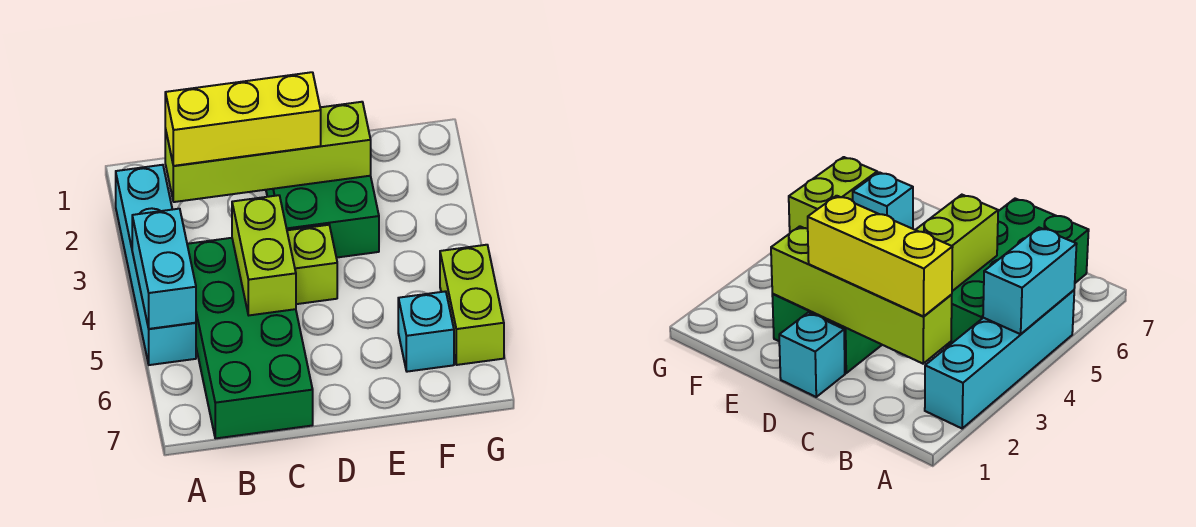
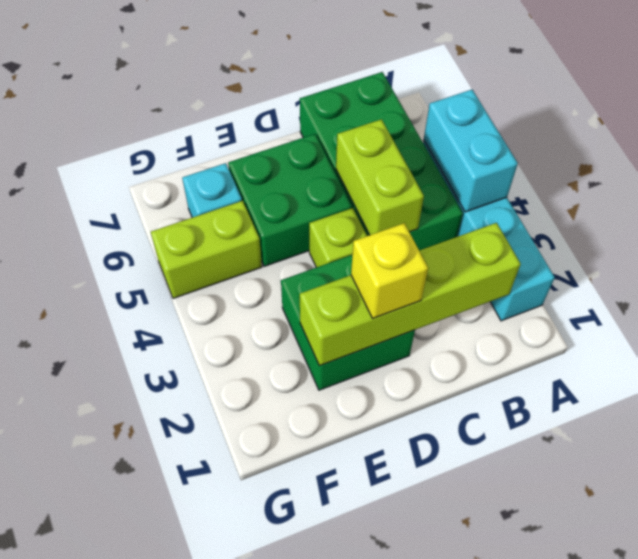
yellow 1x3 brick [165,72,321,166] -> yellow 1x1 brick [351,223,428,318]
cyan 1x1 brick [779,313,845,397] -> none
none -> green 2x2 brick [228,134,352,266]
lime 1x2 brick [440,245,504,365] -> lime 1x2 brick turned to [151,201,262,298]

